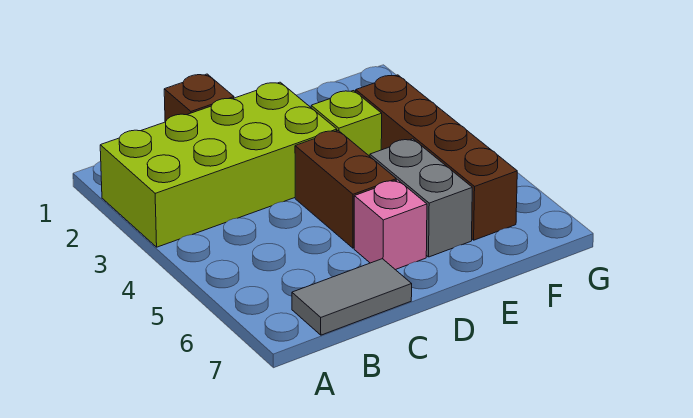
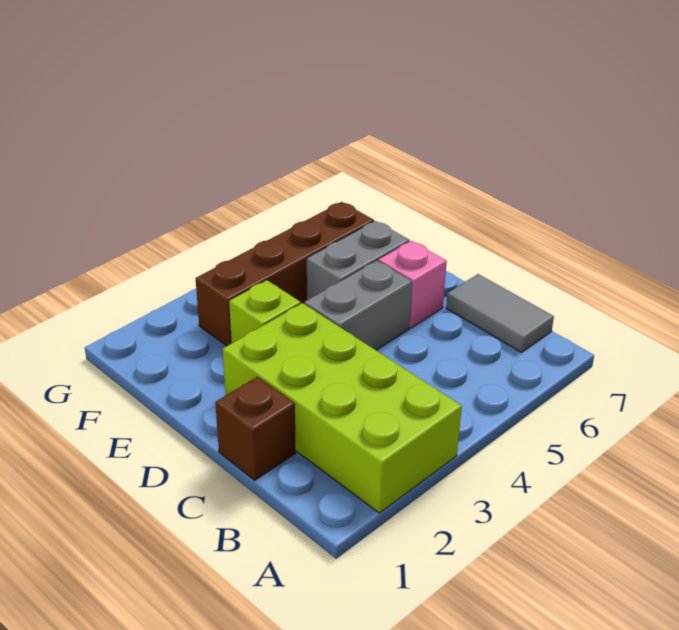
brown 1x2 brick [295,131,396,248] -> grey 1x2 brick [304,261,412,350]

